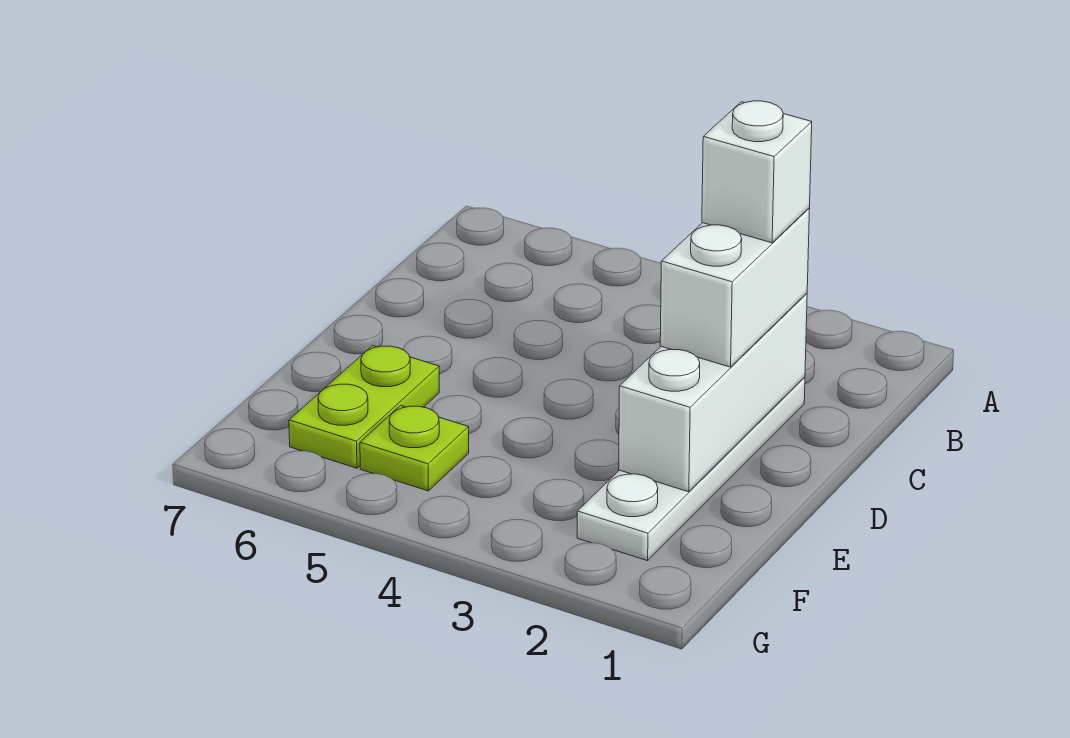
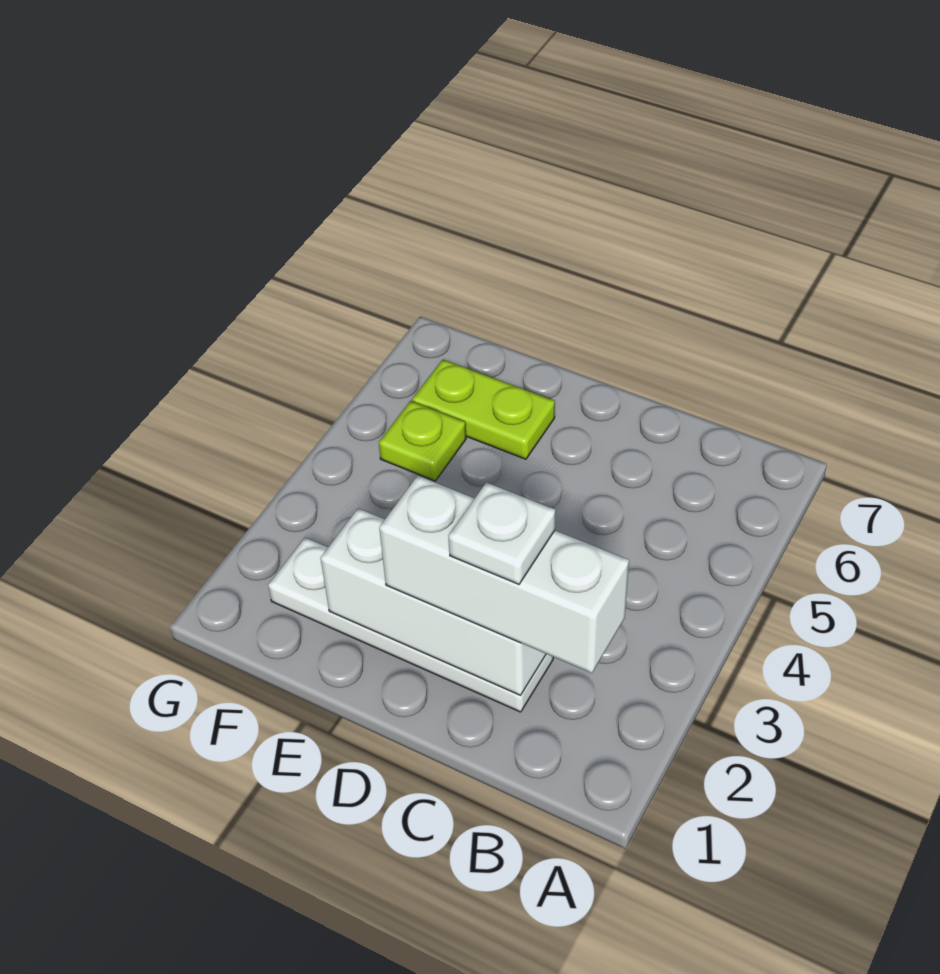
white 1x2 brick [660,208,809,367] -> white 1x3 brick [379,476,629,673]
white 1x1 brick [702,101,812,243] -> white 1x1 plate [449,482,555,584]

